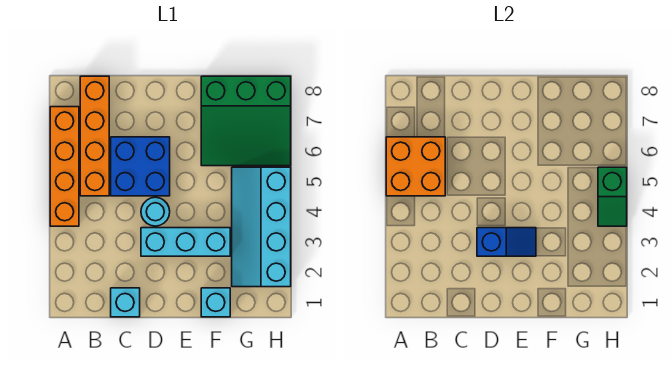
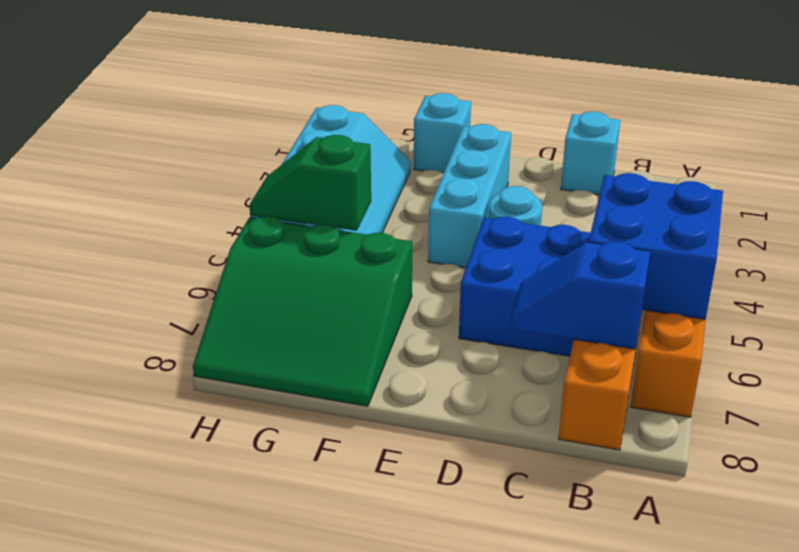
orange 2x2 brick [386,137,445,196] -> blue 2x2 brick [589,173,723,319]
cyan 1x3 brick [141,228,230,256] -> cyan 1x3 brick turned to [428,124,511,268]
blue 1x2 slope [477,228,536,256] -> blue 1x2 slope moved to [510,242,650,349]
green 3x3 slope [201,76,291,166] -> green 3x3 slope turned to [193,216,412,406]
green 1x2 slope [598,167,627,226] -> green 1x2 slope turned to [249,135,371,231]

